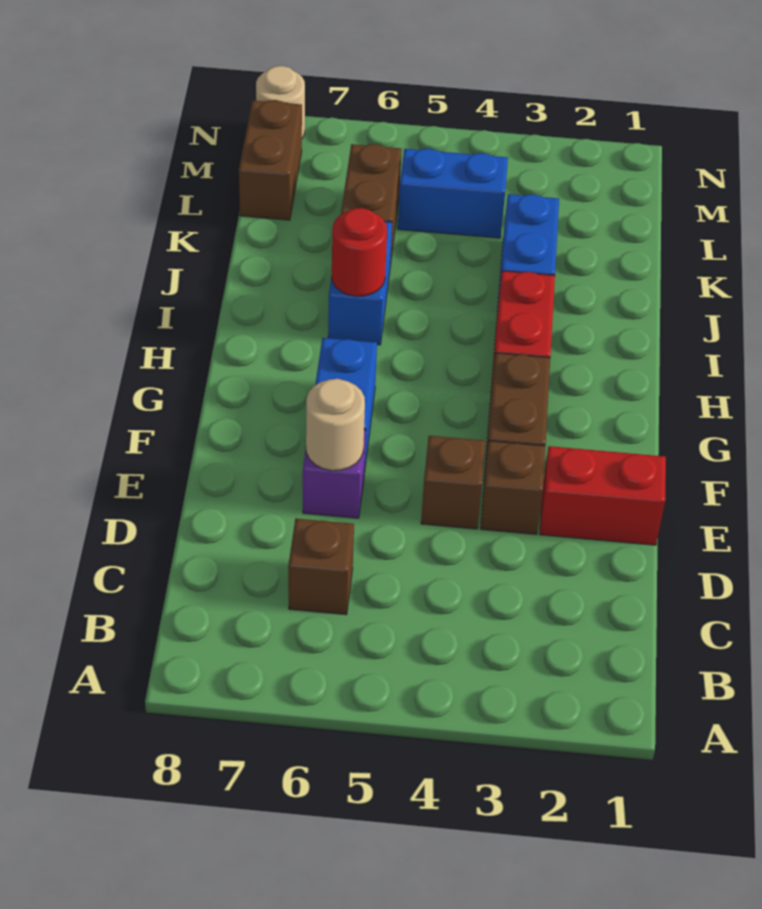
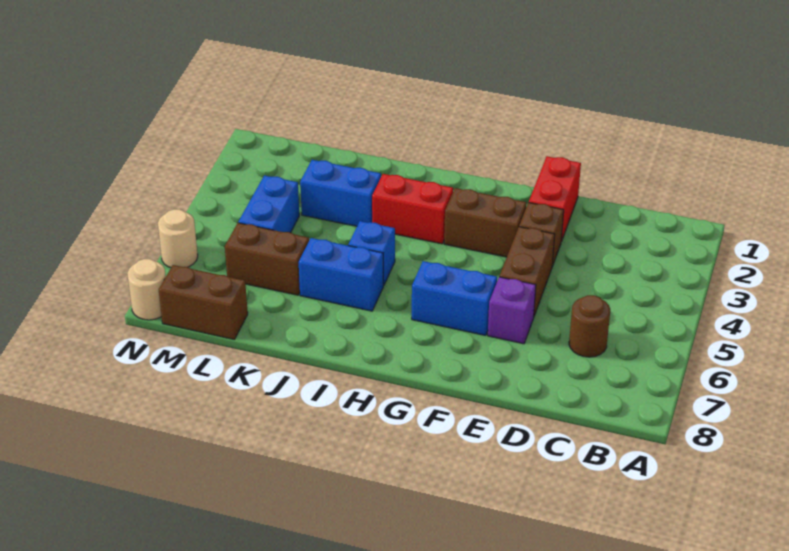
brown 1x1 brick [288,518,354,615] -> brown 1x1 round brick [569,295,610,357]
brown 1x1 brick [421,436,485,529] -> brown 1x2 brick [500,227,555,316]
tan 1x1 round brick [306,379,365,471] -> tan 1x1 round brick moved to [158,209,198,268]
none -> blue 1x1 brick [348,221,395,286]
red 1x1 round brick [332,208,387,296] -> none

